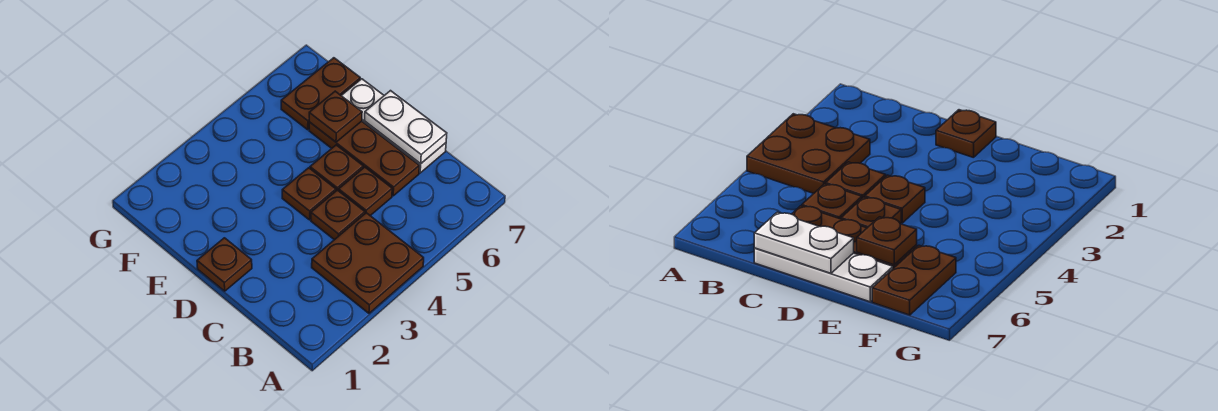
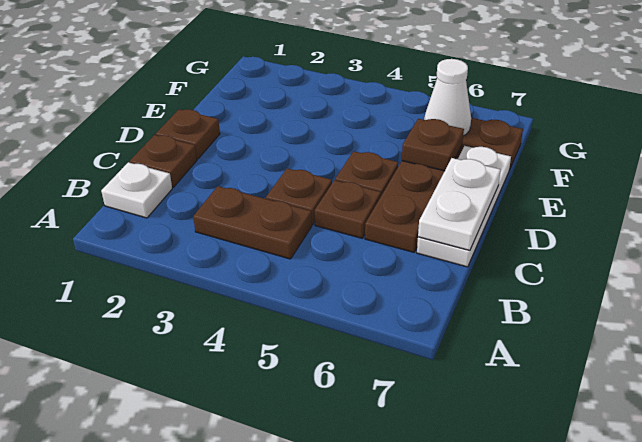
brown 2x2 plate [312,213,424,313] -> brown 1x2 plate [193,186,312,259]
none -> white 1x1 plate [101,162,172,218]
brown 1x1 plate [282,168,336,220] -> brown 1x1 plate moved to [130,135,197,187]
none -> white 1x1 cone [424,59,471,136]

